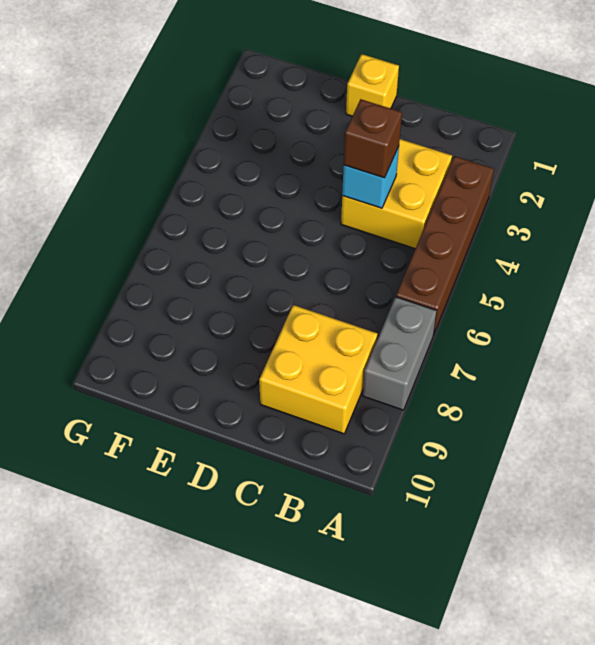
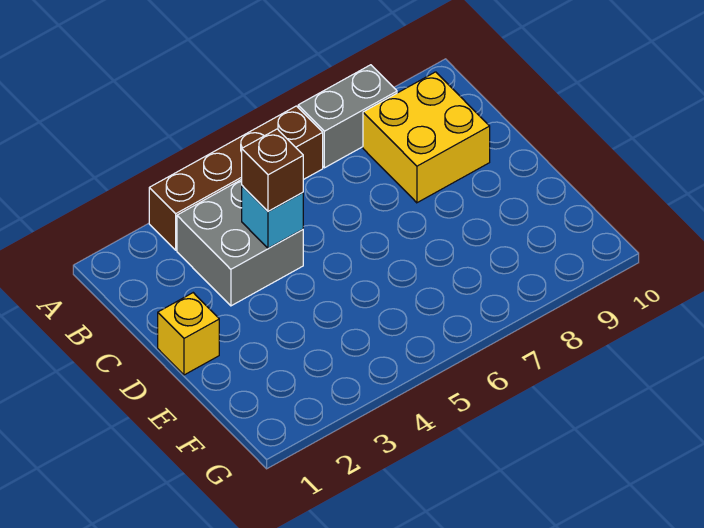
yellow 2x2 brick [341,139,452,249] -> grey 2x2 brick [177,179,303,306]

